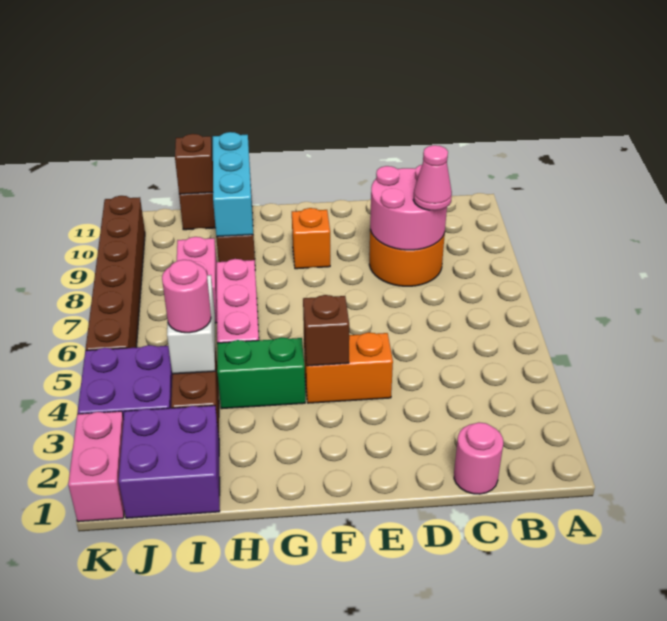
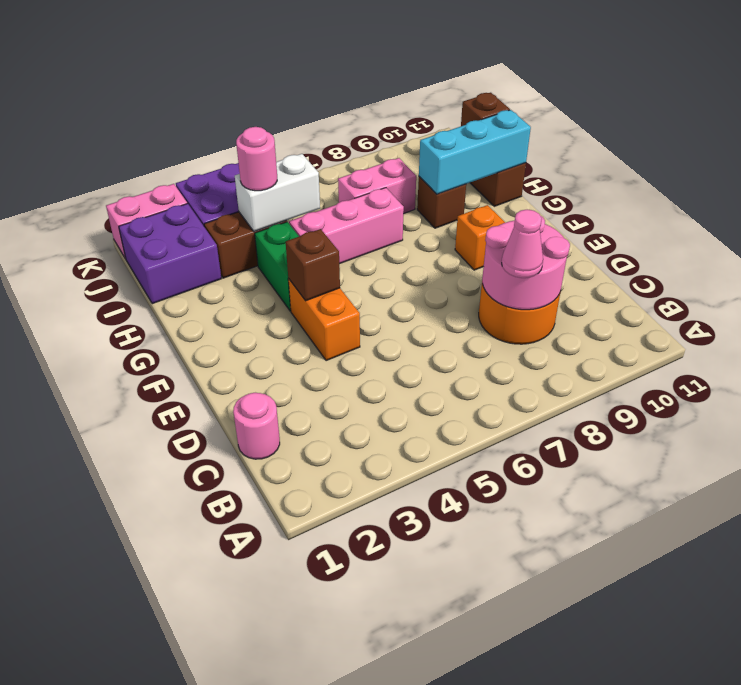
brown 1x6 brick [86,196,145,350] -> none

